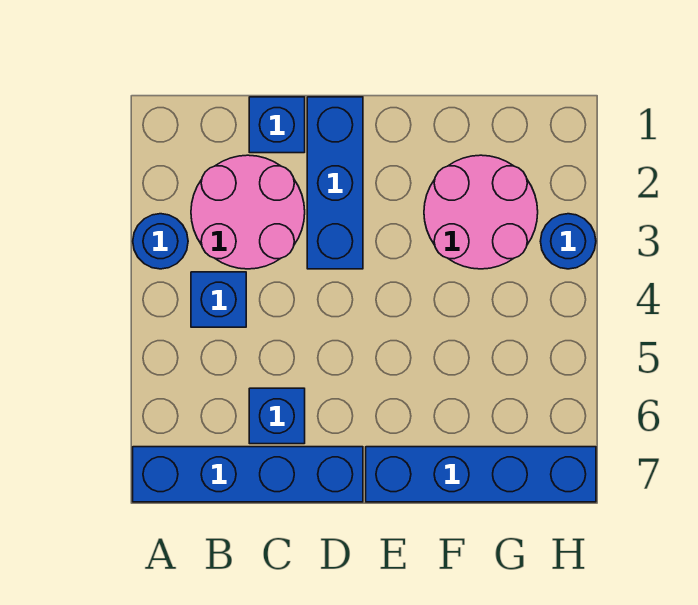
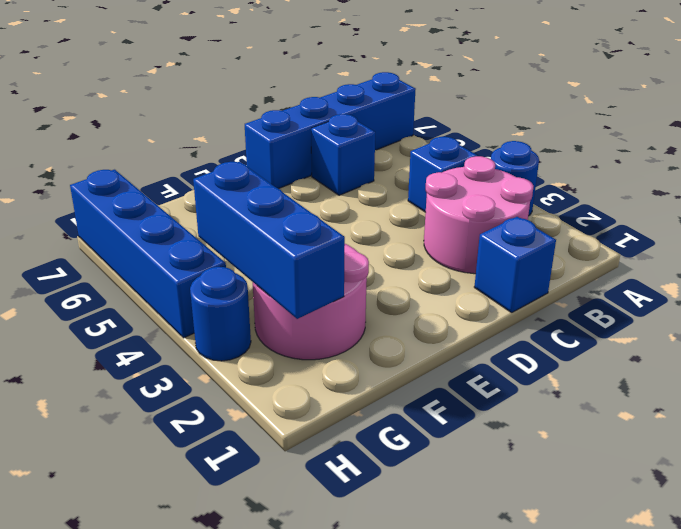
blue 1x3 brick [307,97,363,269] -> blue 1x3 brick moved to [193,162,345,319]
blue 1x4 brick [366,447,596,502] -> blue 1x4 brick turned to [70,170,226,338]

